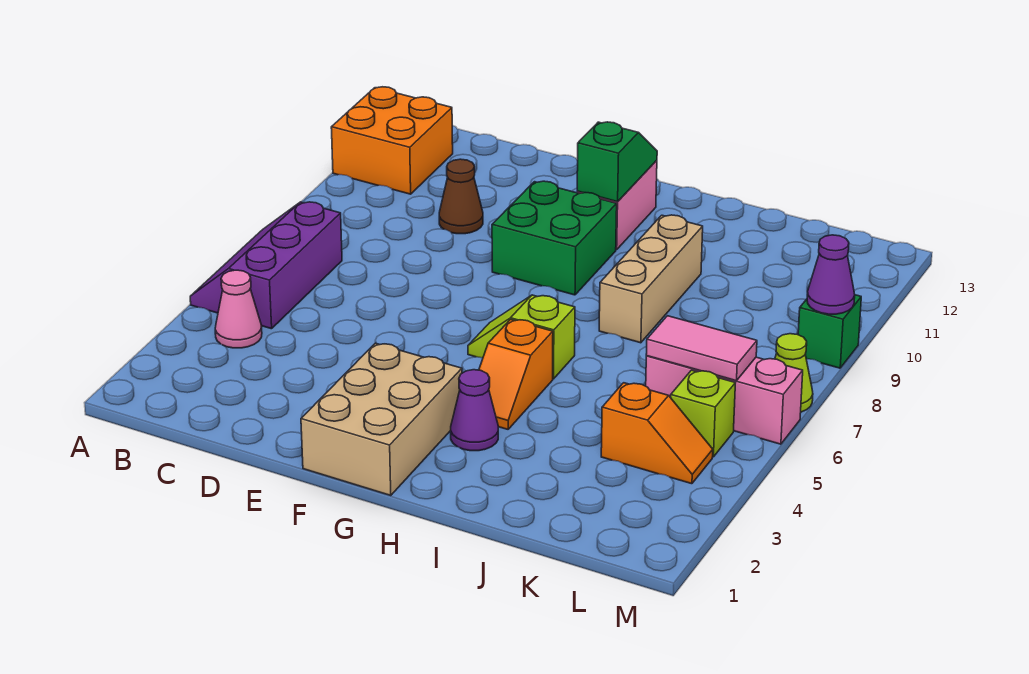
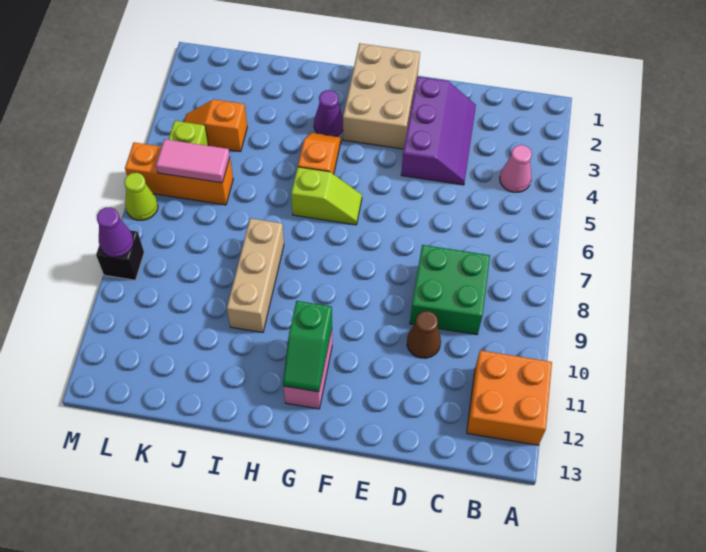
purple 2x3 slope [190,202,342,329] -> purple 2x3 slope moved to [401,77,476,185]
green 2x2 brick [492,181,617,295] -> green 2x2 brick moved to [410,245,490,335]
pink 1x3 brick [646,356,803,444] -> orange 1x3 brick [125,142,233,205]
green 1x1 brick [798,295,861,368] -> black 1x1 brick [96,230,144,280]

